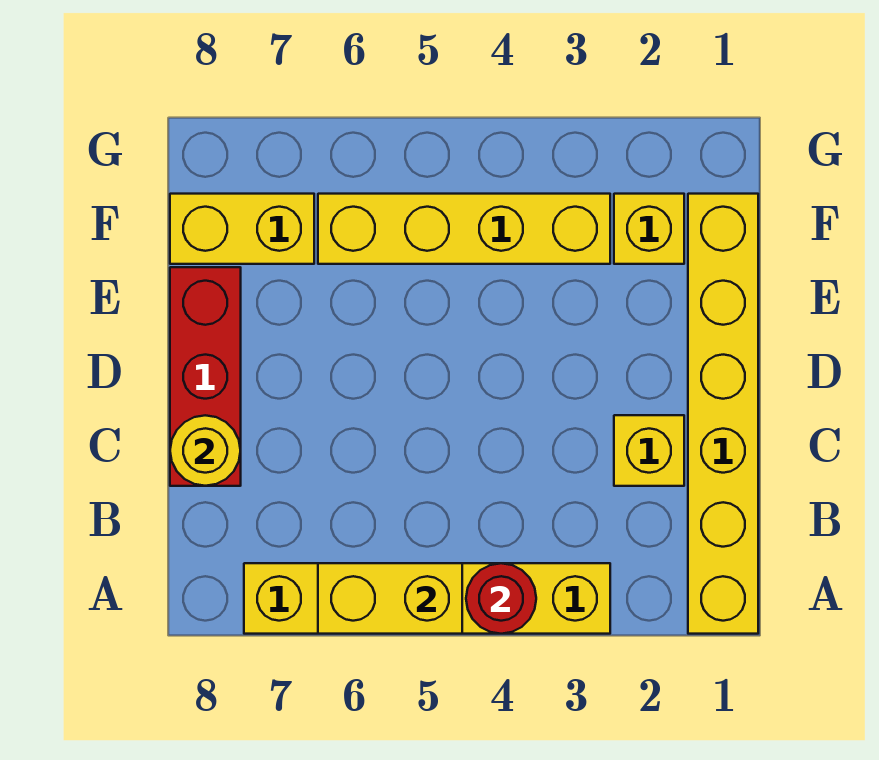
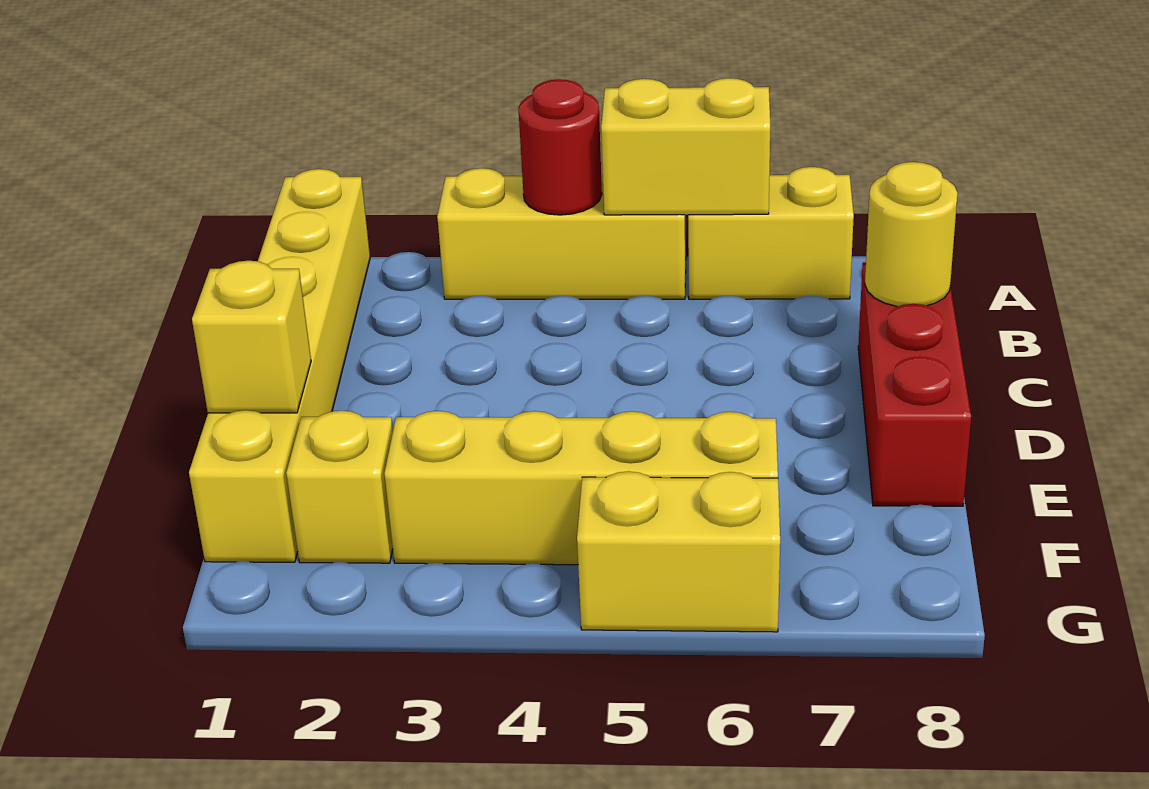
yellow 1x1 brick [614,415,684,486] -> yellow 1x1 brick moved to [192,261,311,413]
yellow 1x2 brick [170,194,314,264] -> yellow 1x2 brick moved to [577,471,780,632]

